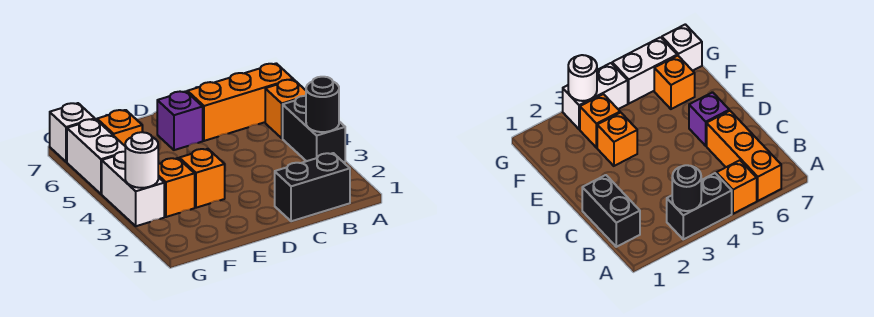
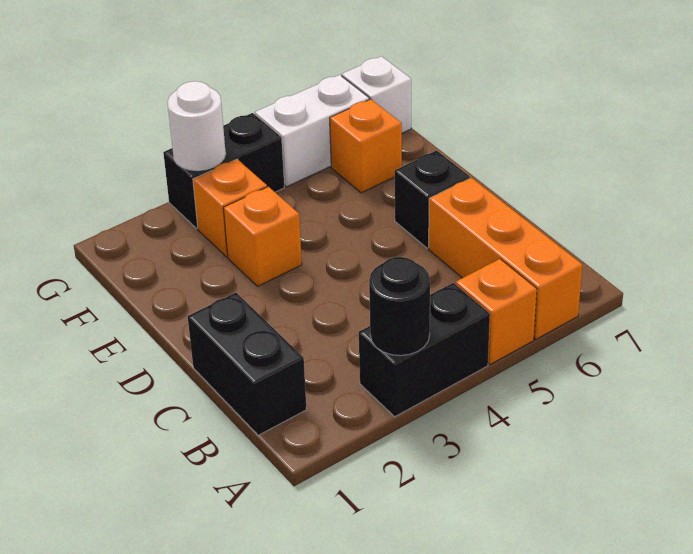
purple 1x1 brick [157,91,203,150] -> black 1x1 brick [395,151,470,248]
white 1x2 brick [102,152,164,226] -> black 1x2 brick [163,113,284,228]

